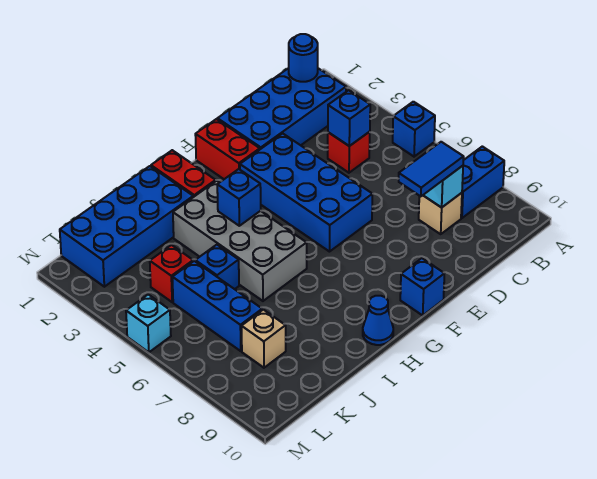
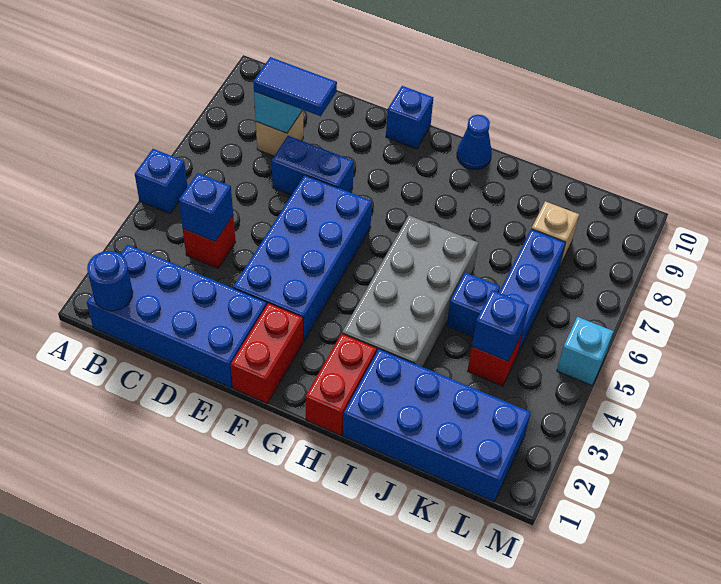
blue 1x2 brick [461,146,504,218] -> blue 1x2 brick moved to [272,136,354,195]
blue 1x1 brick [217,169,261,226] -> blue 1x1 brick moved to [472,290,529,361]

